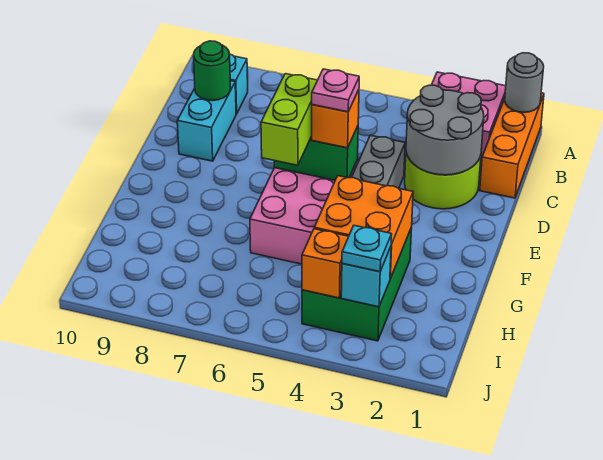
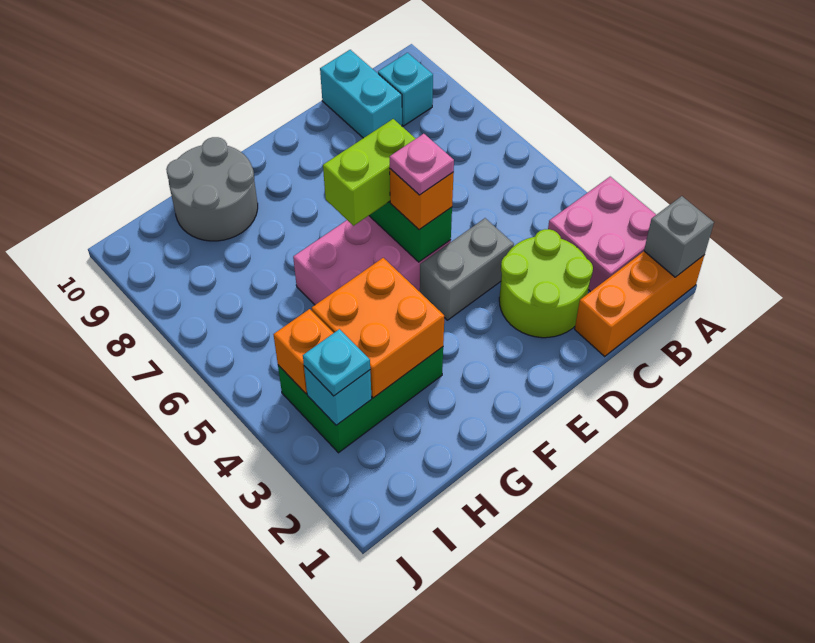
grey 1x1 round brick [505,53,544,112] -> grey 1x1 brick [644,196,714,277]
grey 2x2 round brick [406,85,484,175] -> grey 2x2 round brick moved to [166,137,258,241]
cyan 1x2 brick [177,81,236,161] -> cyan 1x2 brick turned to [320,50,402,138]
green 1x1 round brick [193,41,231,100] -> none

